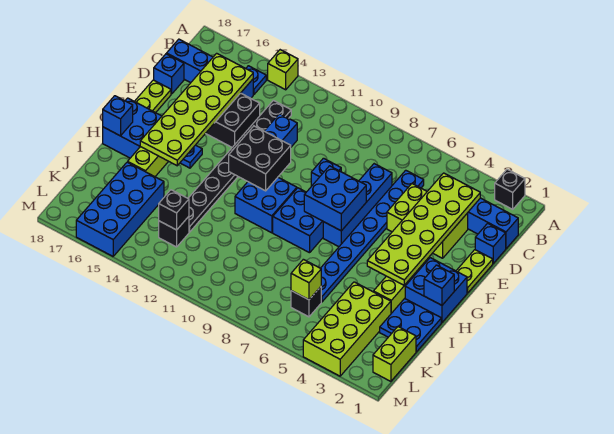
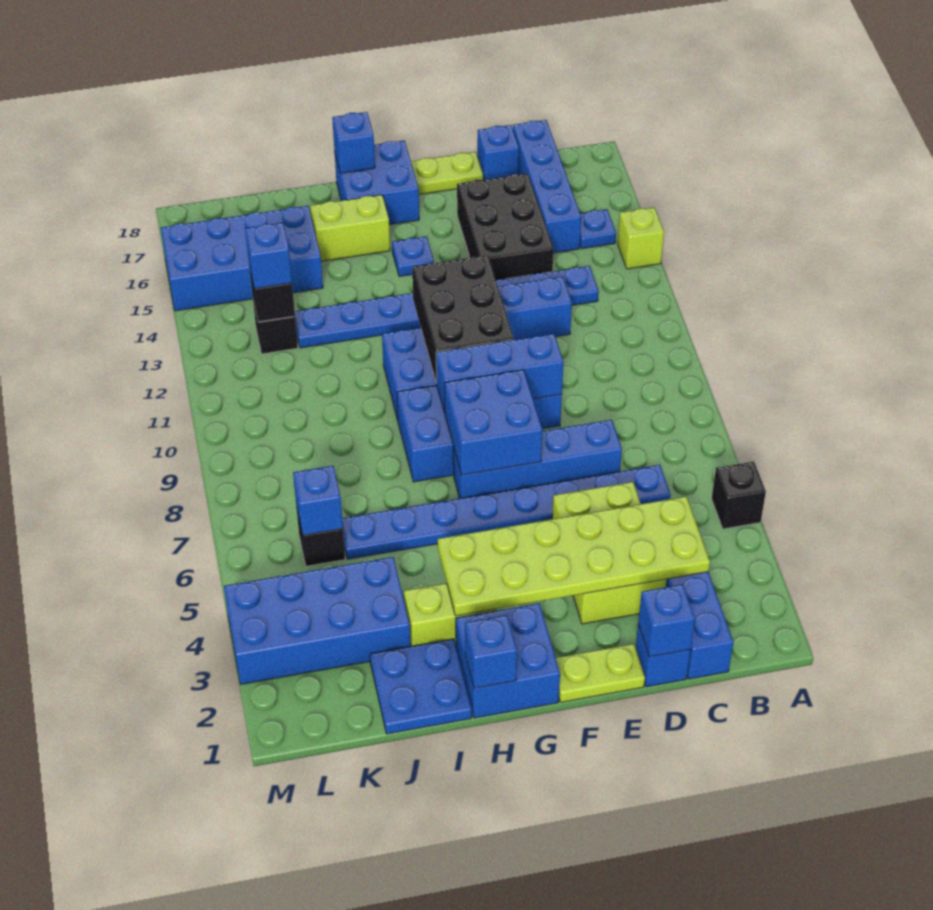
black 1x1 brick [495,169,525,209] -> black 1x1 brick moved to [712,462,766,529]
black 1x8 plate [188,100,291,232] -> blue 1x8 plate [295,266,599,348]
lime 2x6 plate [140,53,253,166] -> none
none -> blue 1x1 brick [638,584,695,657]
none -> blue 1x3 brick [436,334,564,413]
black 2x2 brick [229,126,291,191] -> black 2x3 brick [412,255,514,383]
lime 2x4 brick [303,282,391,376] -> blue 2x4 brick [224,557,411,684]
lime 1x2 brick [373,327,416,381] -> none
lime 1x1 brick [291,259,321,300] -> blue 1x1 brick [293,466,343,535]
none -> blue 1x1 brick [245,223,292,289]

